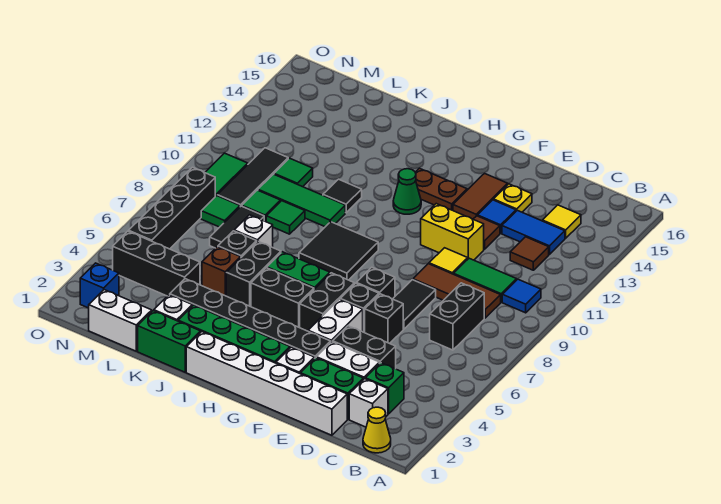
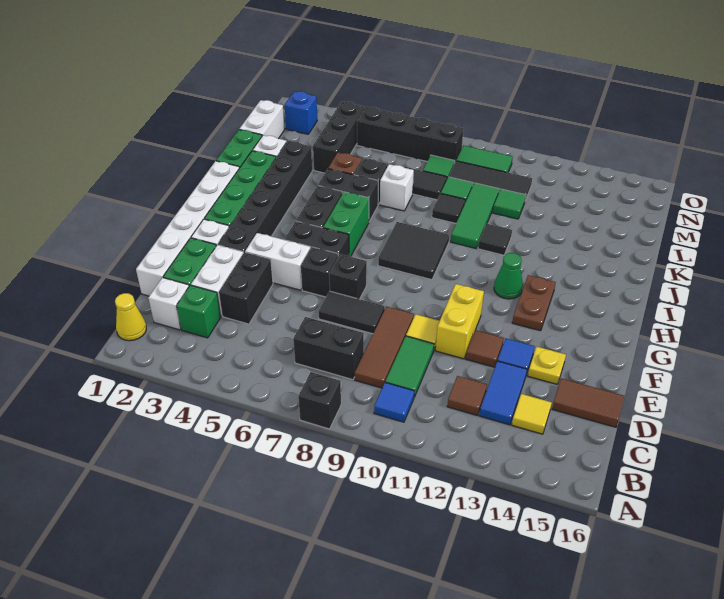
black 1x1 brick [365,294,403,344] -> black 1x1 brick moved to [298,372,341,429]
brown 1x2 tile [453,174,508,219] -> brown 1x2 tile moved to [552,378,624,427]
green 1x1 tile [266,201,305,234] -> black 1x1 tile [432,193,465,223]

